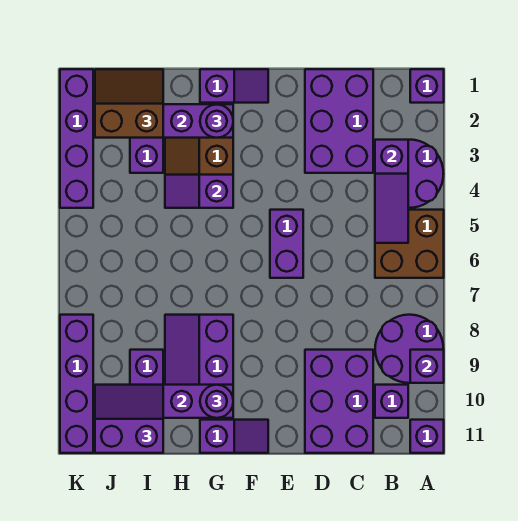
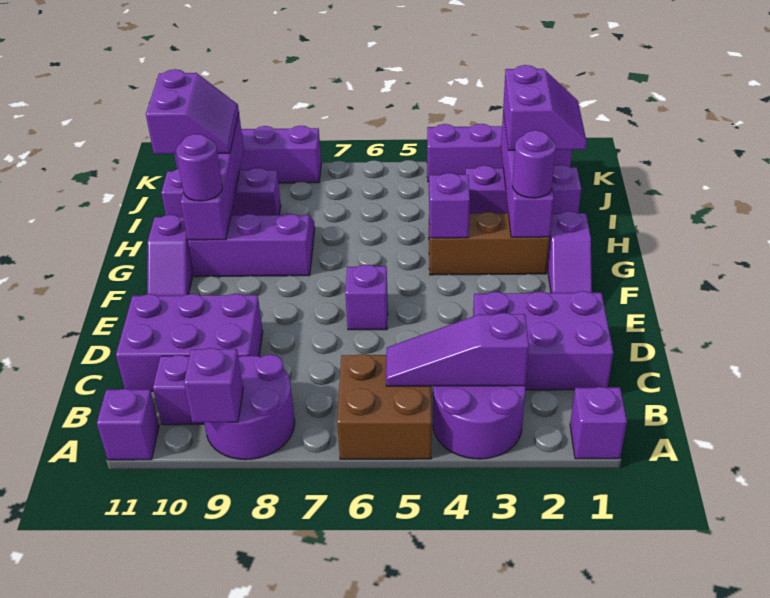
purple 1x2 brick [270,210,303,278] -> purple 1x1 brick [345,265,388,330]
brown 2x2 slope [95,69,163,138] -> purple 2x2 slope [503,65,587,150]

